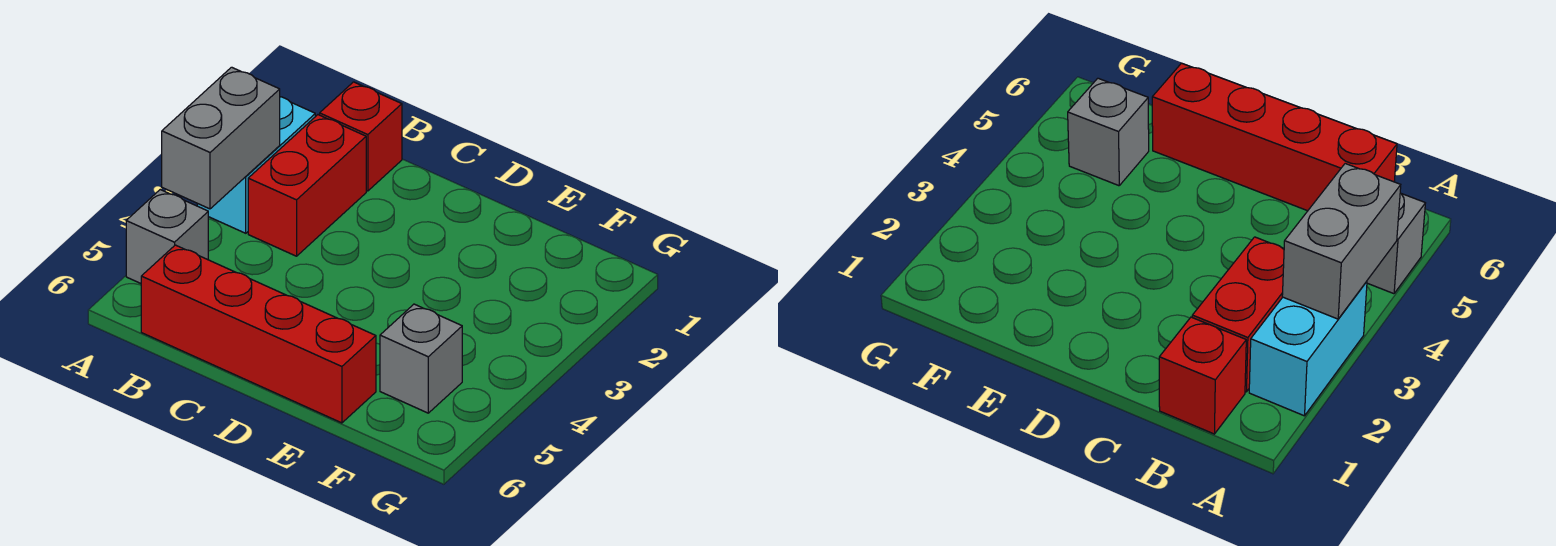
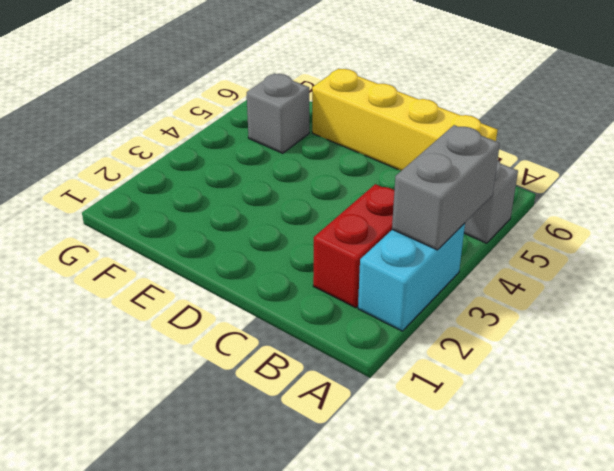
red 1x1 brick [320,82,402,191] -> none
red 1x4 brick [141,245,376,423] -> yellow 1x4 brick [312,69,498,171]

